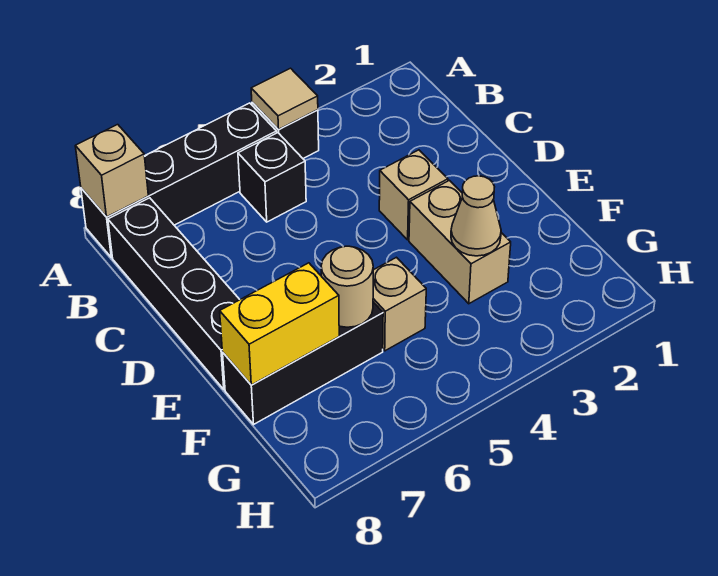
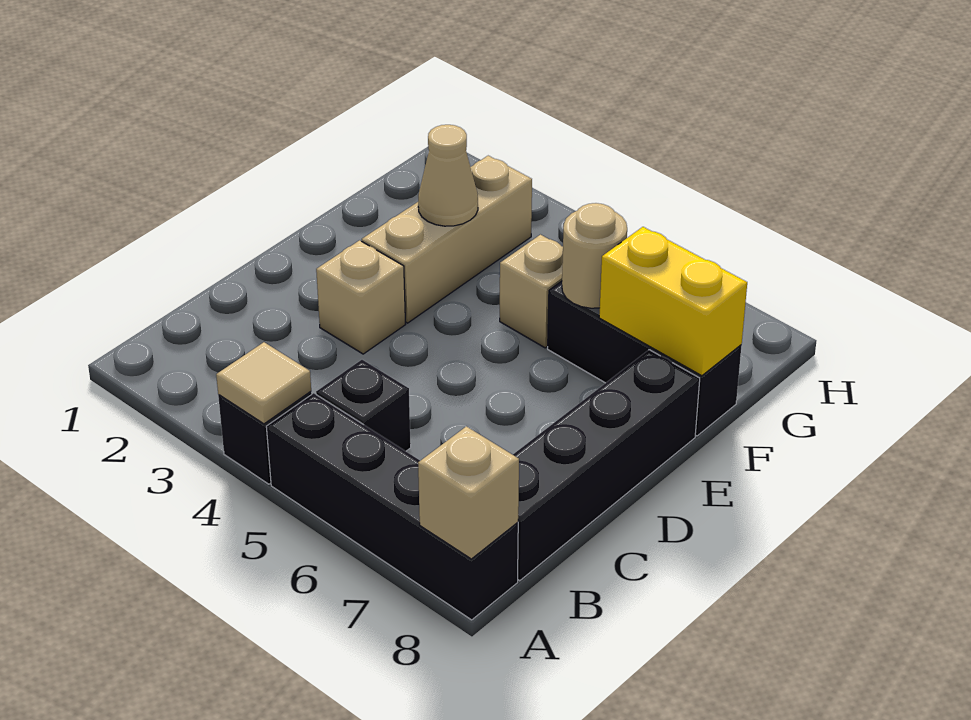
tan 1x2 brick [409,180,511,304] -> tan 1x3 brick [362,156,532,323]

